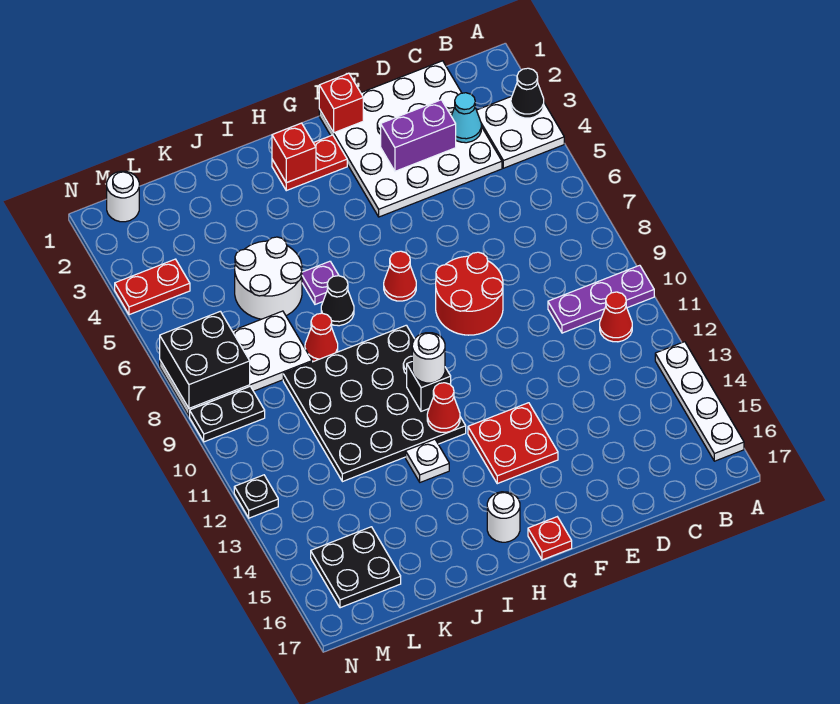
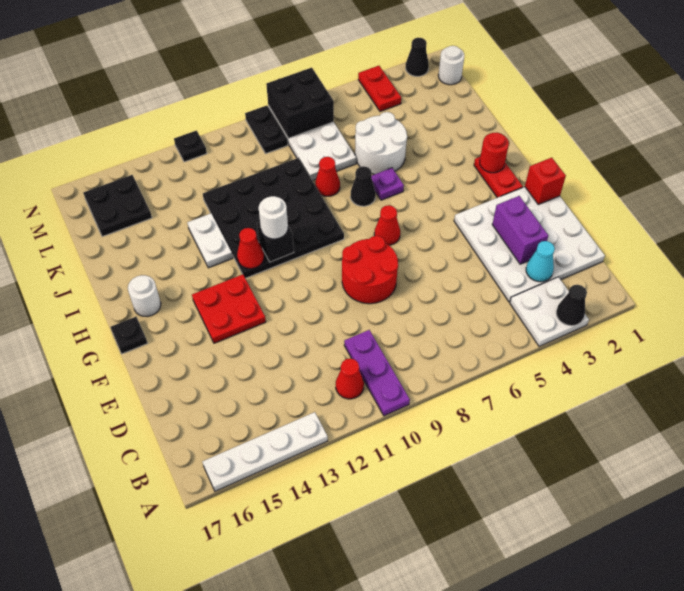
red 1x1 plate [528,517,572,560] -> black 1x1 plate [110,317,147,354]
red 1x1 brick [272,123,316,183] -> red 1x1 round brick [480,132,509,173]
white 1x1 plate [406,439,449,482] -> white 1x2 plate [187,214,233,268]
none -> black 1x1 cone [406,38,429,76]

